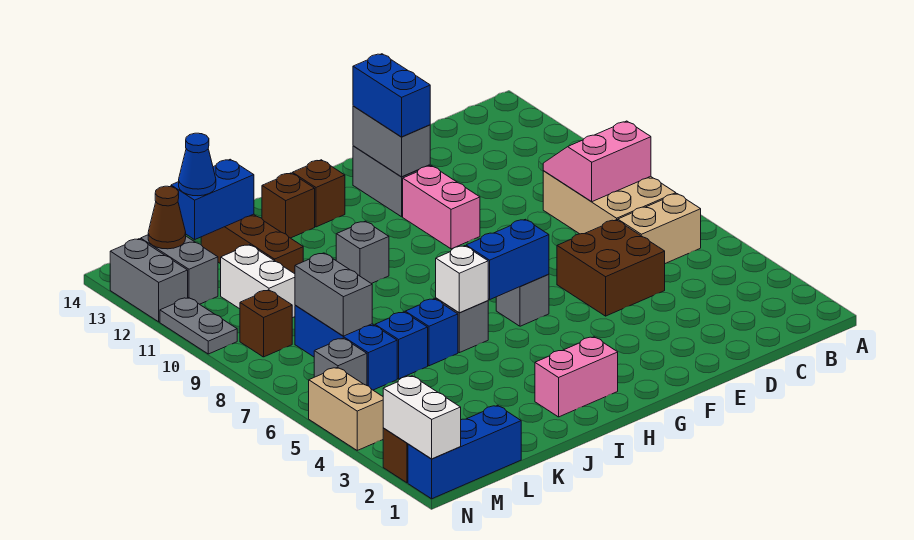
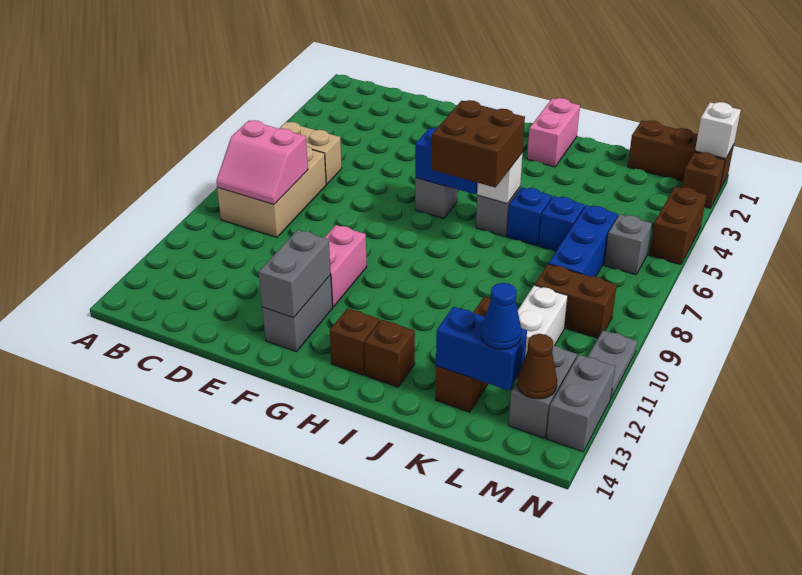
brown 2x2 brick [557,220,665,316] -> brown 2x2 brick moved to [432,100,525,188]
blue 1x2 brick [353,54,430,137] -> none
pink 1x2 brick [535,337,618,417] -> pink 1x2 brick turned to [527,98,580,167]
grey 1x1 brick [336,221,389,284] -> none
blue 1x3 brick [408,405,521,499] -> brown 1x3 brick [628,120,734,190]
grey 1x2 brick [295,253,372,336] -> none
brown 1x1 brick [240,290,292,357] -> brown 1x2 brick [535,264,617,338]
white 1x2 brick [383,376,461,459] -> white 1x1 brick [695,102,741,159]
tan 1x2 brick [309,367,383,450] -> brown 1x2 brick [649,187,707,265]

